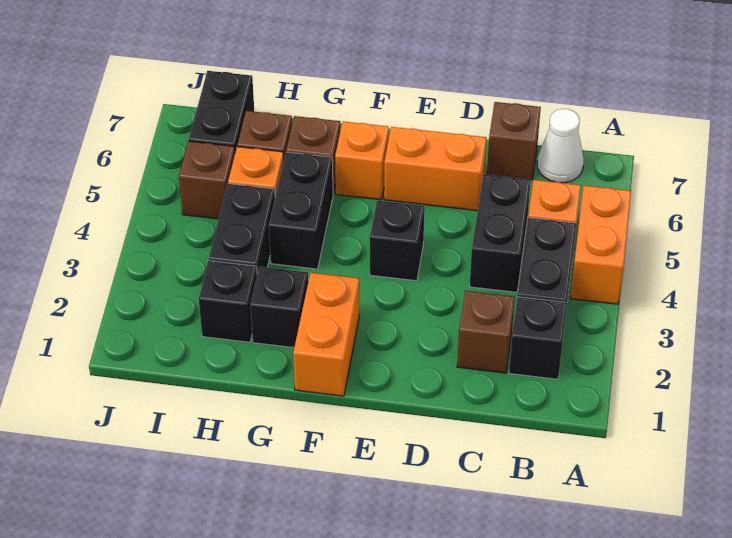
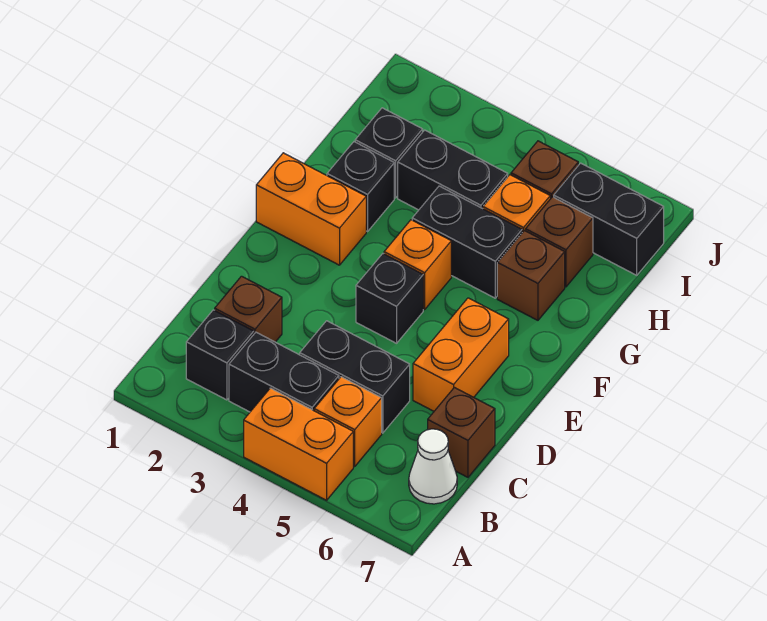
orange 1x1 brick [335,121,389,200] -> orange 1x1 brick moved to [384,220,451,310]

